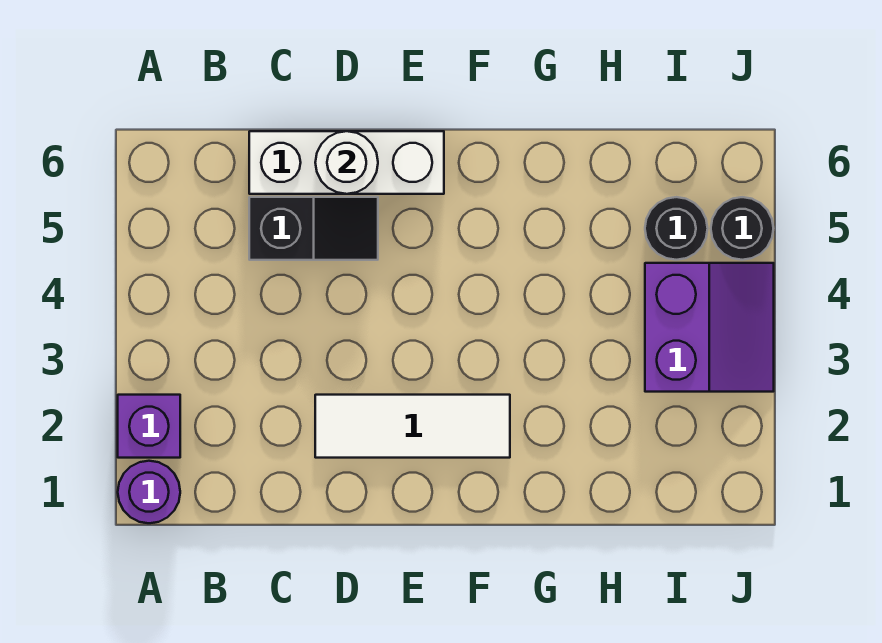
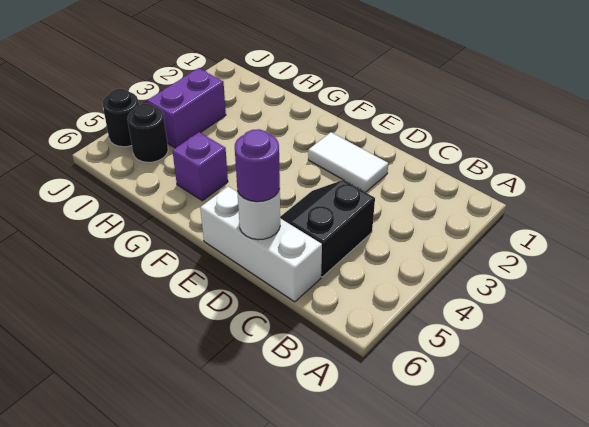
purple 1x1 round brick [118,461,180,523] -> purple 1x1 round brick moved to [235,129,280,202]
purple 1x1 brick [118,395,180,458] -> purple 1x1 brick moved to [172,132,228,201]
black 1x2 slope [249,197,378,260] -> black 2x2 slope [280,180,375,277]
white 1x3 tile [315,395,510,458] -> white 1x2 tile [308,132,388,192]

